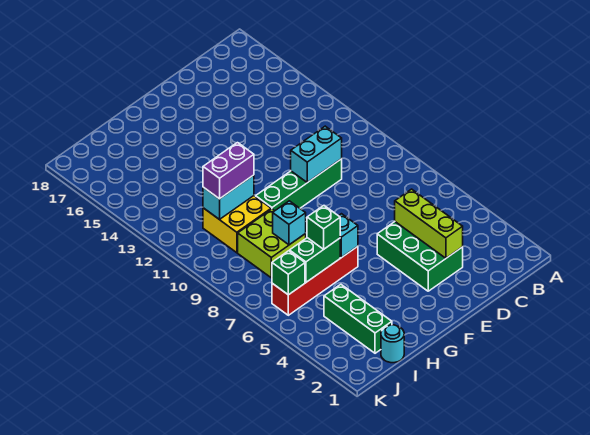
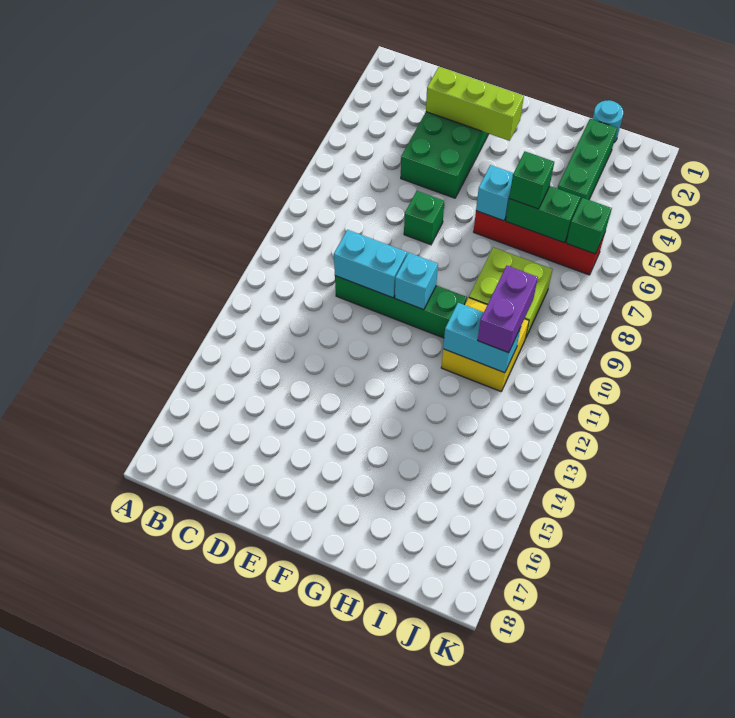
lime 1x3 brick [395,189,463,258] -> lime 1x3 brick turned to [426,67,524,141]
none -> green 1x1 brick [404,191,444,245]
cyan 1x1 brick [273,201,306,245] -> cyan 1x1 brick moved to [395,253,438,310]
purple 1x2 brick [203,143,254,199] -> purple 1x2 brick turned to [478,266,538,353]

